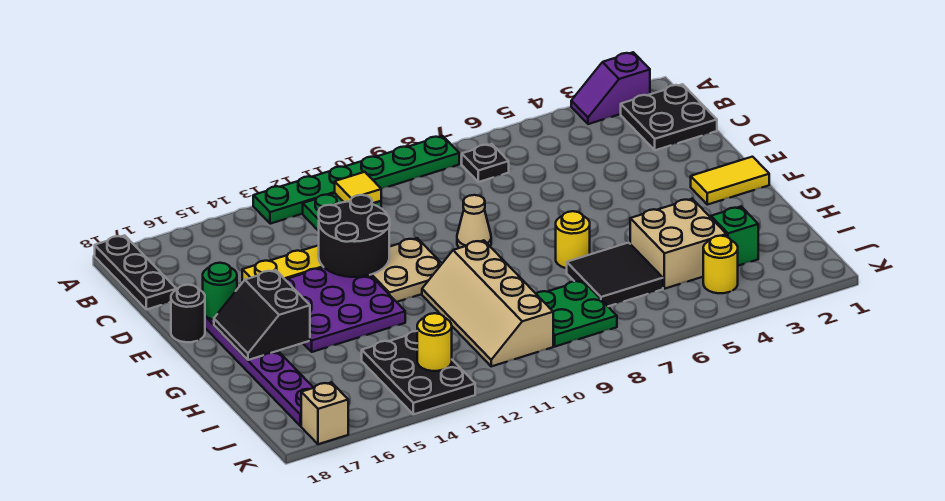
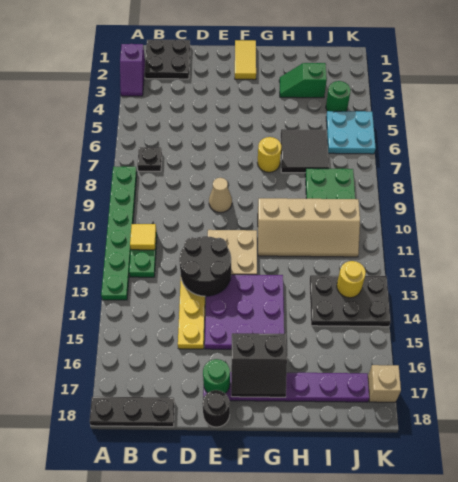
tan 2x2 brick [630,199,727,289] -> none
yellow 1x1 round brick [703,236,738,293] -> green 1x1 round brick [326,81,351,111]
none -> cyan 2x2 plate [326,111,376,154]

